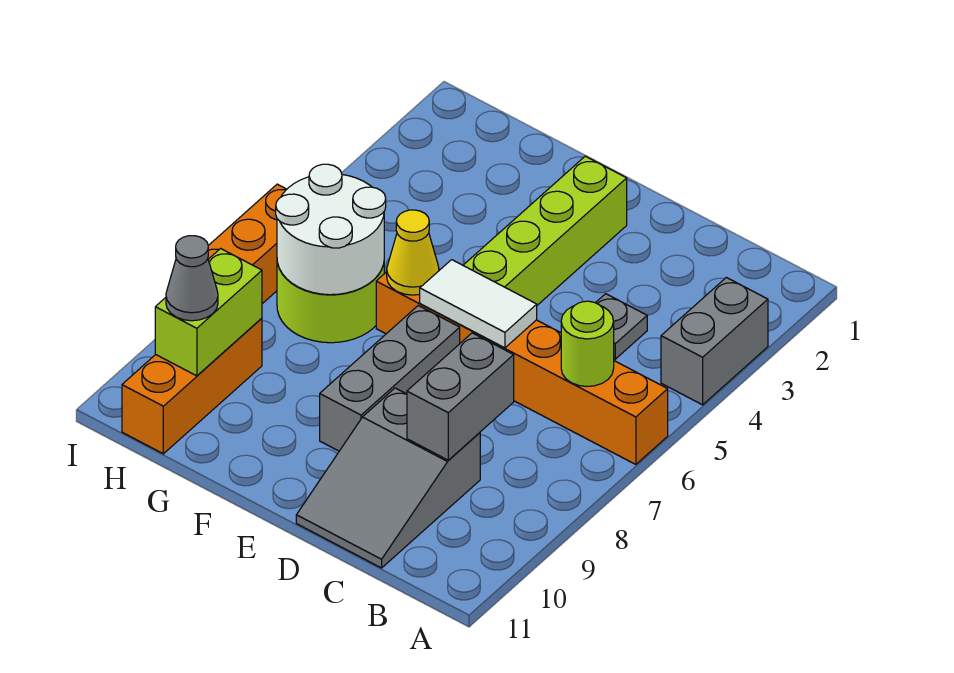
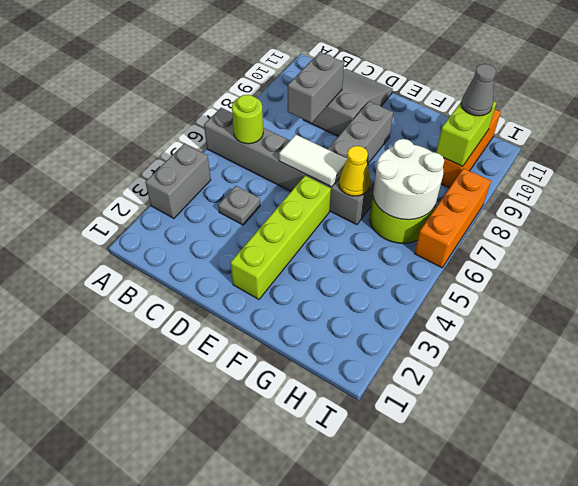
orange 1x6 brick [376,269,668,465] -> grey 1x6 brick [204,108,374,225]

